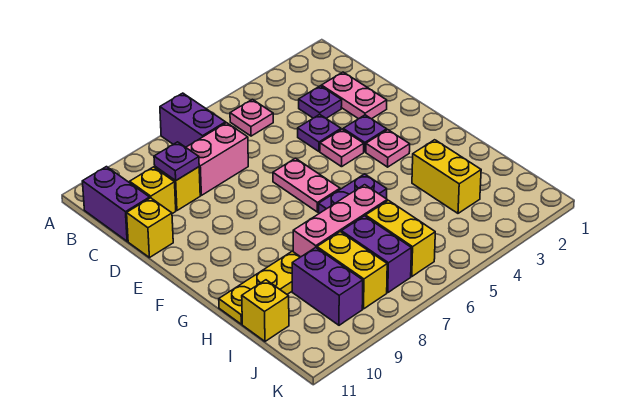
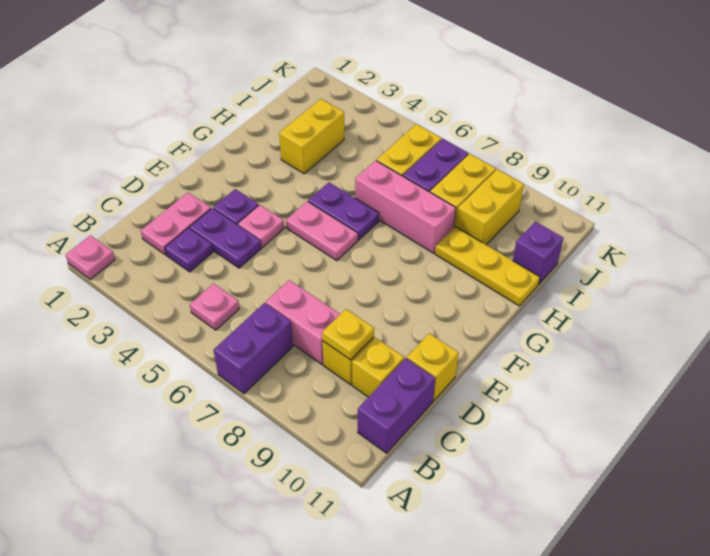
purple 1x1 plate [154,142,199,181] -> yellow 1x1 plate [322,309,374,360]
purple 1x1 plate [298,114,341,151] -> purple 1x2 plate [189,208,261,268]
pink 1x2 plate [273,158,340,212] -> pink 1x2 plate turned to [286,201,358,261]
pink 1x1 plate [366,130,410,167] -> pink 1x1 plate moved to [66,235,115,279]
purple 1x2 brick [292,248,363,325] -> yellow 1x2 brick [456,169,524,245]
yellow 1x1 brick [242,280,289,341] -> purple 1x1 brick [513,222,563,284]

